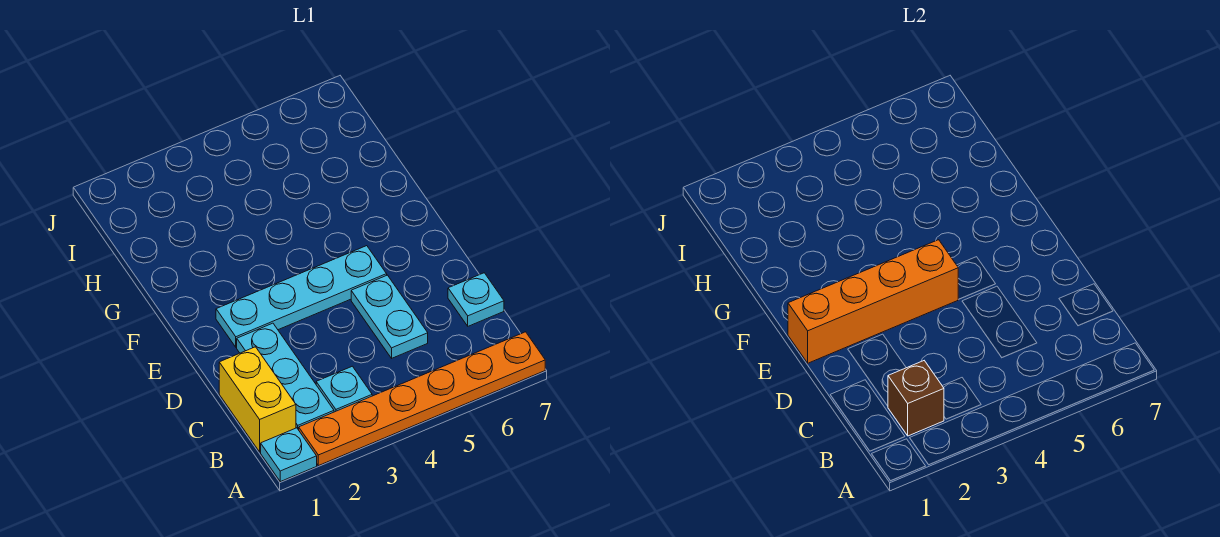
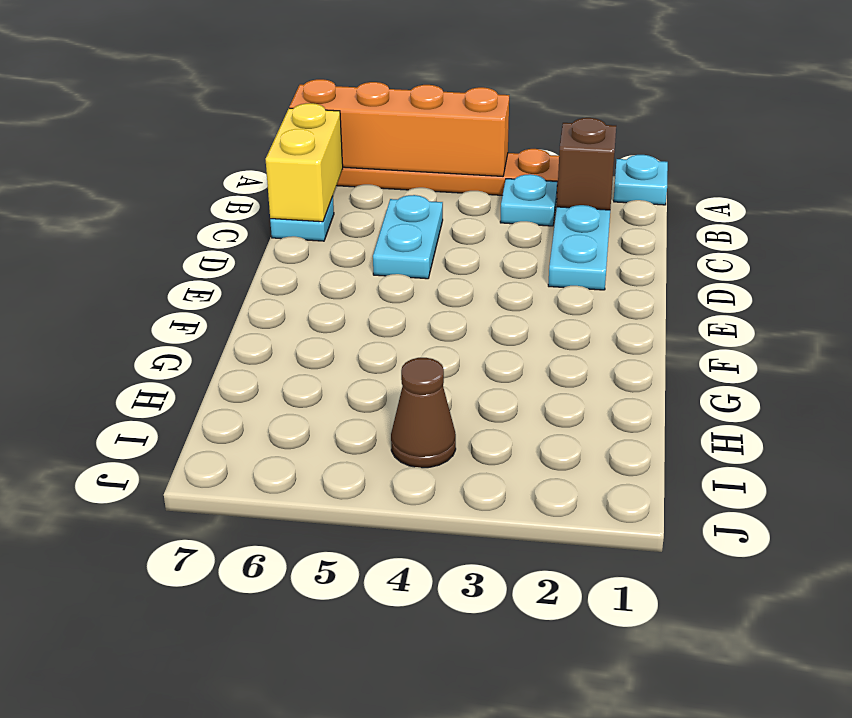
yellow 1x2 brick [219,347,296,452] -> yellow 1x2 brick moved to [266,103,343,222]
orange 1x4 brick [788,240,958,363] -> orange 1x4 brick moved to [289,79,509,176]
cyan 1x4 plate [216,246,387,347] -> none
none -> brown 1x1 cone [391,358,456,468]

